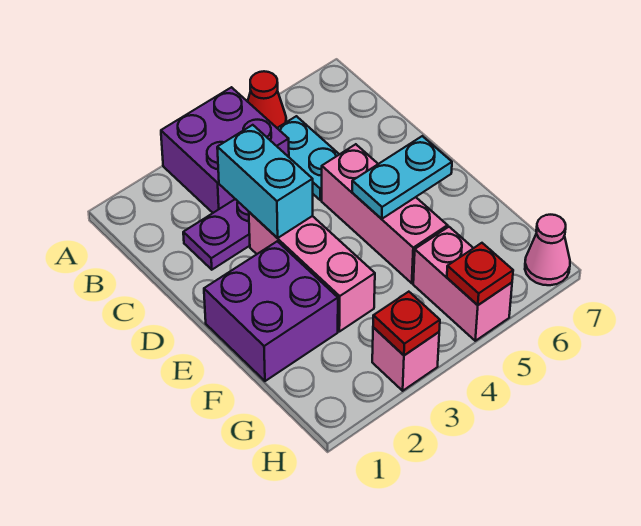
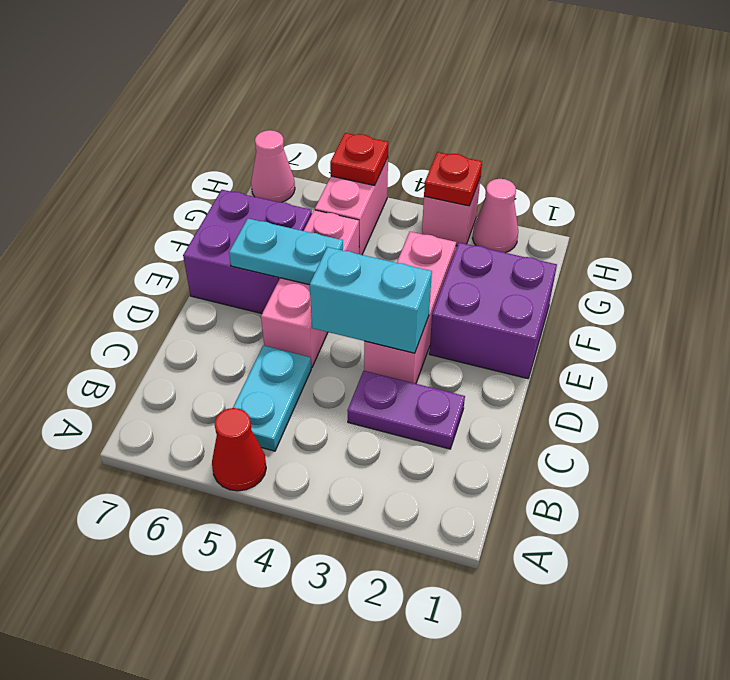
purple 2x2 brick [161,87,289,213] -> purple 2x2 brick moved to [183,190,312,314]
cyan 1x2 brick [217,125,313,238] -> cyan 1x2 brick turned to [310,247,432,353]
none -> pink 1x1 cone [472,179,518,253]

